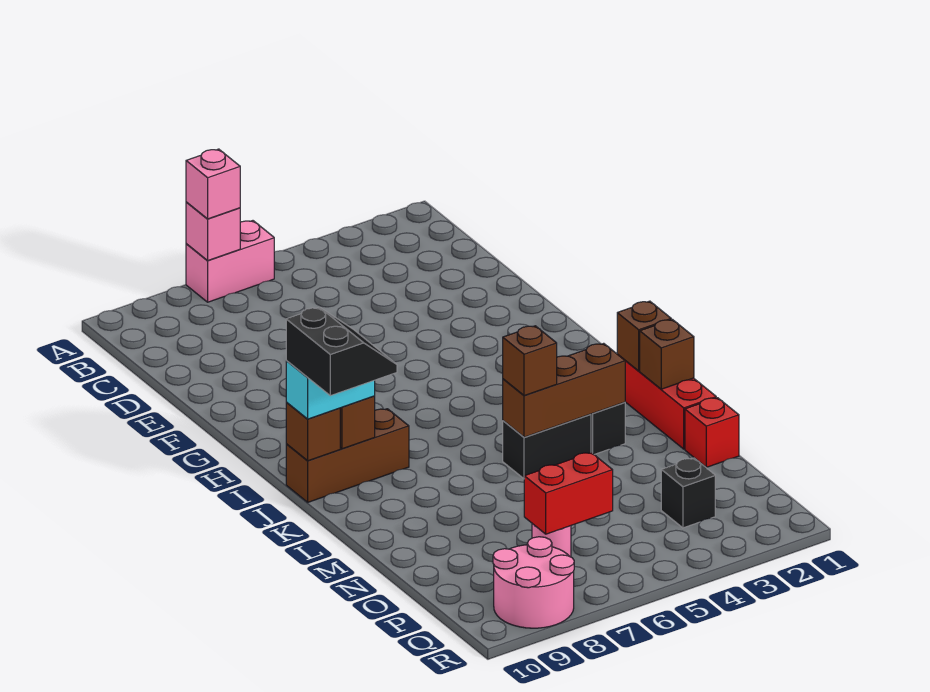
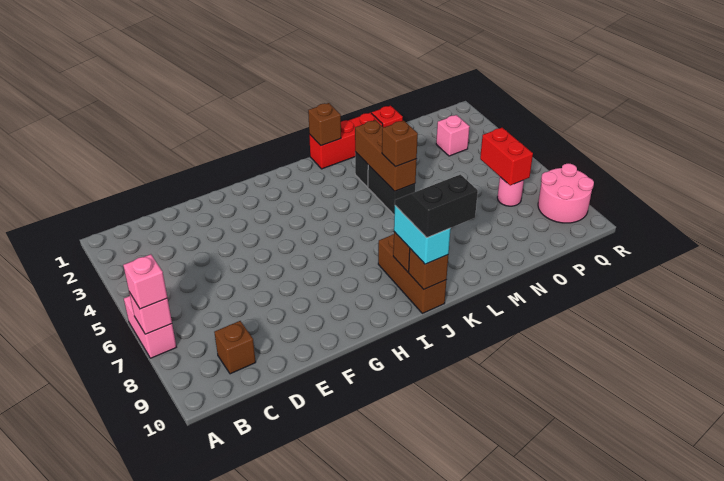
brown 1x1 brick [640,319,694,389] -> brown 1x1 brick moved to [214,321,256,374]
black 1x1 brick [661,458,715,528] -> pink 1x1 brick [436,115,470,156]

